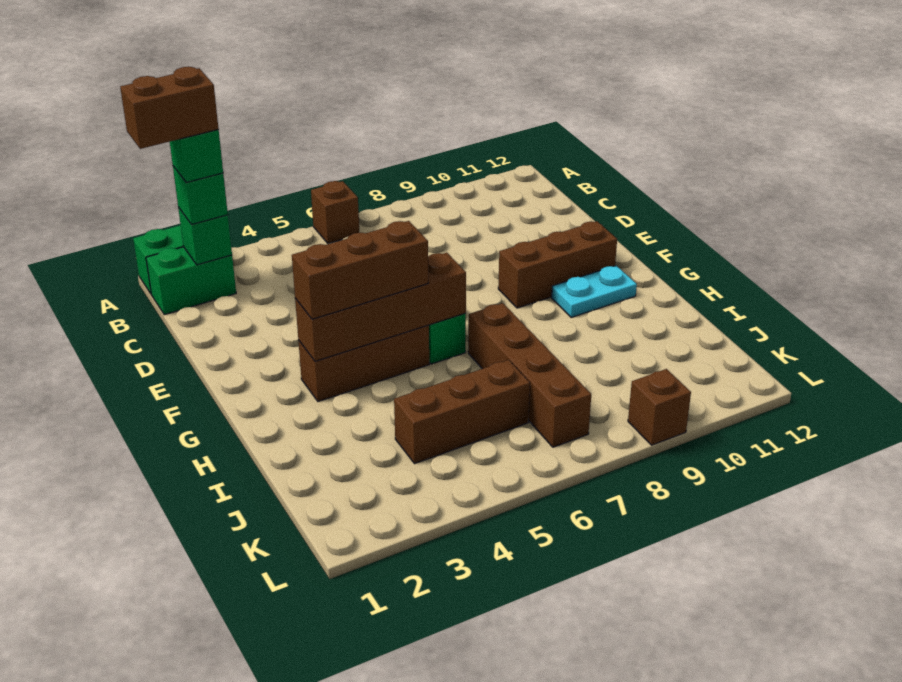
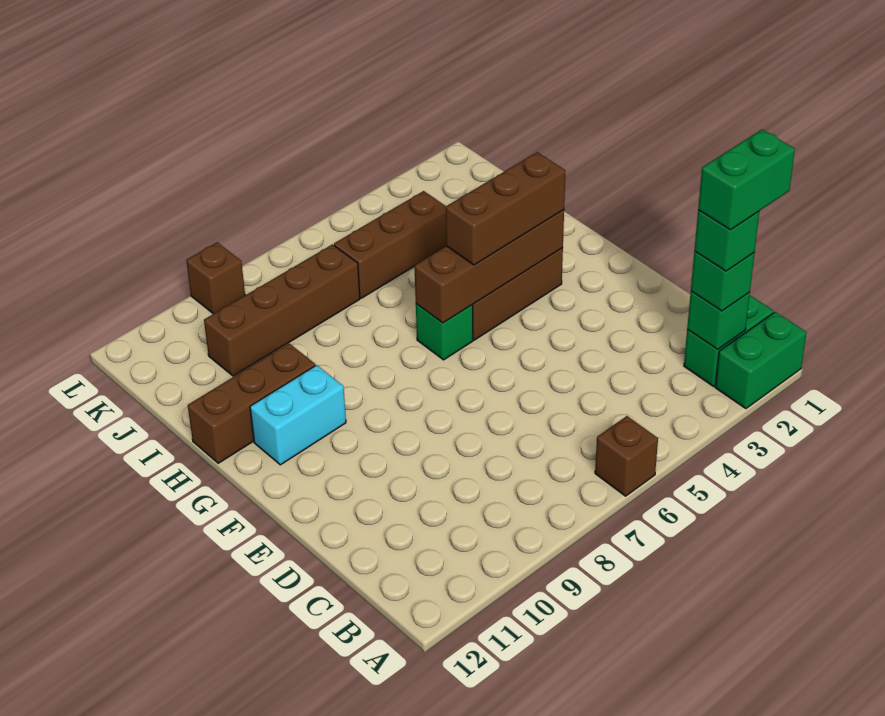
brown 1x2 brick [120,67,218,149] -> green 1x2 brick [698,130,795,230]
brown 1x3 brick [498,221,617,308] -> brown 1x3 brick moved to [188,343,315,463]
cyan 1x2 plate [552,266,637,317] -> cyan 1x2 brick [250,365,346,465]
brown 1x4 brick [468,303,591,447] -> brown 1x4 brick turned to [204,244,360,376]

